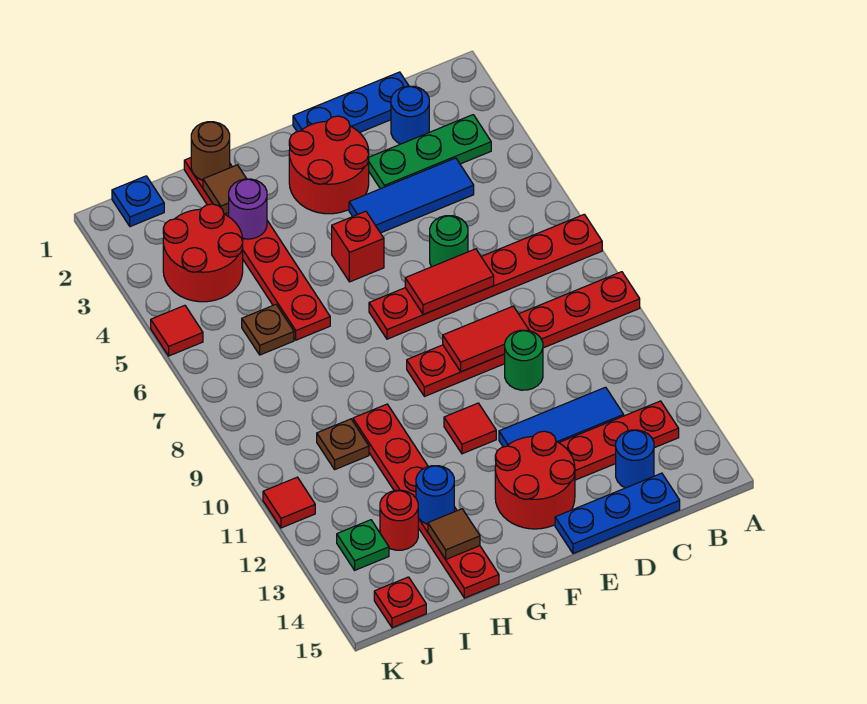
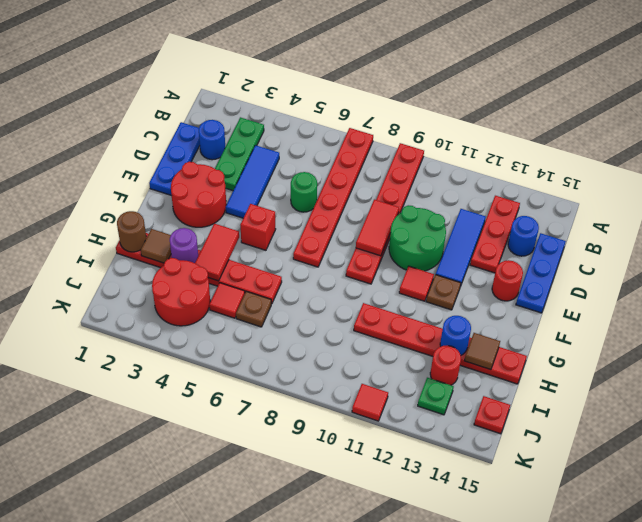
red 1x2 tile [405,249,494,315] -> red 1x2 tile moved to [195,223,239,281]
green 1x1 round brick [505,330,543,390] -> green 2x2 round brick [389,205,446,271]
red 2x2 round brick [495,431,575,529] -> red 1x1 round brick [492,260,523,301]
brown 1x1 plate [317,419,369,469] -> brown 1x1 plate moved to [426,275,461,310]
blue 1x1 plate [112,176,164,227] -> none
red 1x1 tile [151,305,203,356] -> red 1x1 tile moved to [209,283,245,318]

